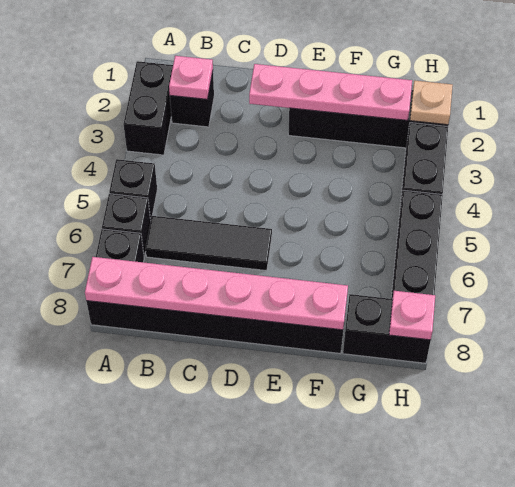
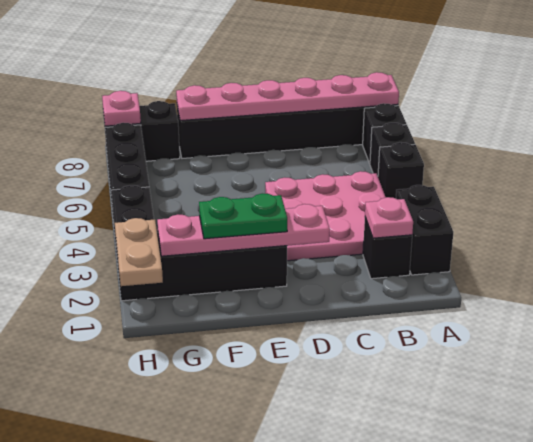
none -> pink 3x3 plate [265,171,386,261]
black 1x3 tile [146,216,272,271] -> none
none -> green 1x2 plate [199,193,287,239]
tan 1x1 plate [410,81,453,125] -> tan 1x2 plate [115,218,163,286]

